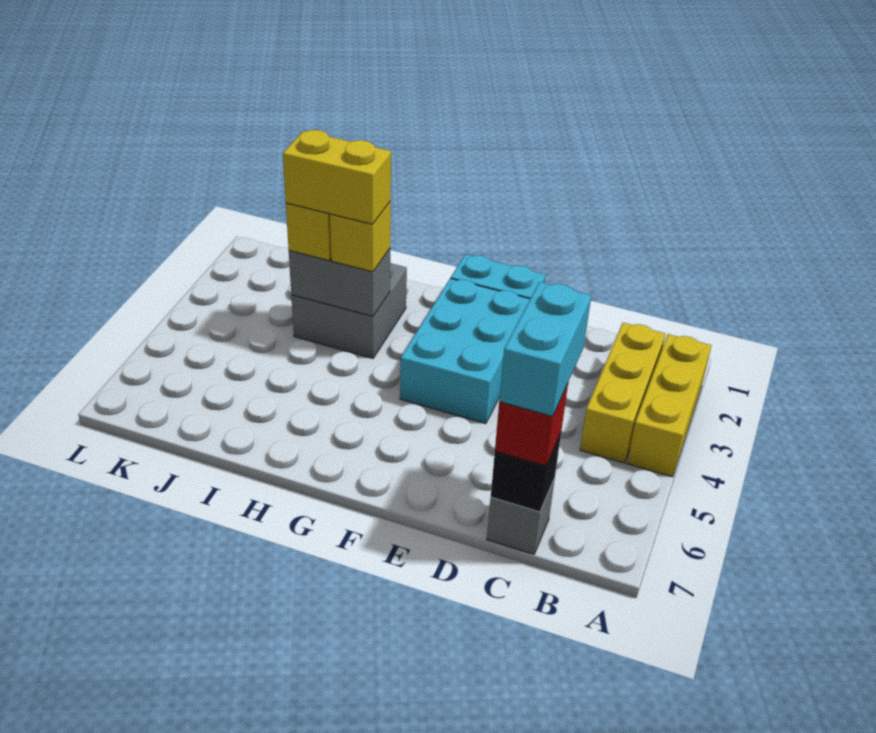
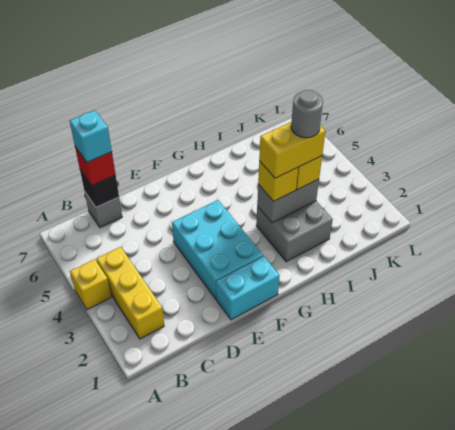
yellow 1x3 brick [627,334,712,477] -> yellow 1x1 brick [70,259,111,310]
cyan 1x2 brick [499,282,591,416] -> cyan 1x1 brick [70,110,112,162]
none -> grey 1x1 round brick [291,90,323,138]

